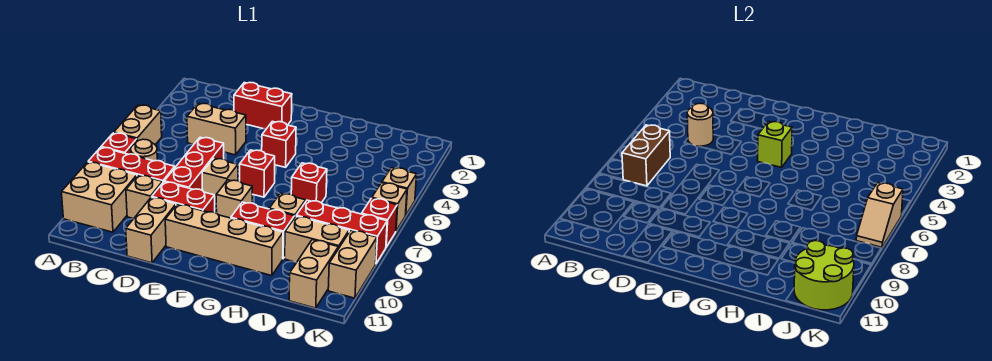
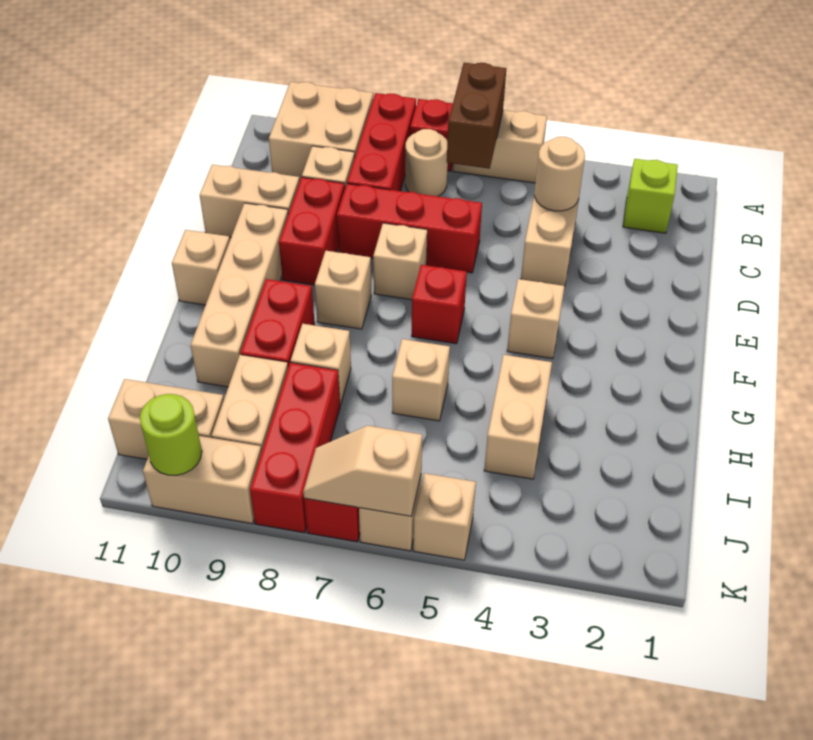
brown 1x2 brick [622,125,670,186] -> brown 1x2 brick turned to [447,63,506,169]
red 1x2 brick [234,83,292,129] -> none
red 1x1 brick [262,121,296,167] -> tan 1x1 brick [507,279,564,359]
lime 1x1 brick [758,121,792,167] -> lime 1x1 brick moved to [623,159,678,233]
none -> tan 1x1 brick [172,230,230,305]
none -> tan 1x2 brick [484,355,552,479]
red 1x1 brick [291,163,327,203] -> tan 1x1 brick [392,339,450,421]
lime 2x2 round brick [794,241,854,310] -> lime 1x1 round brick [140,394,202,475]

